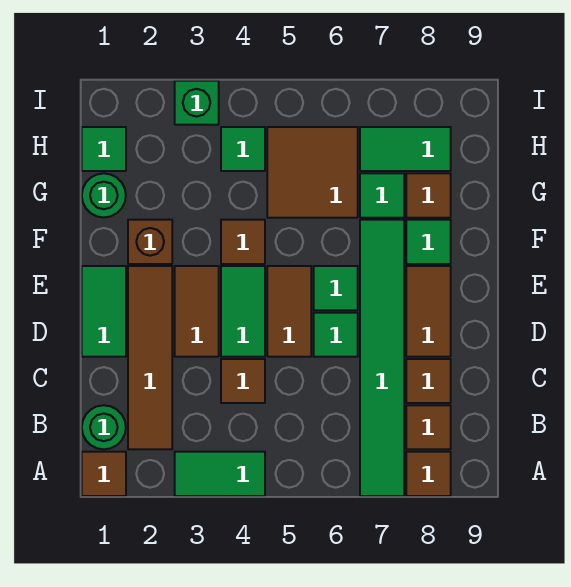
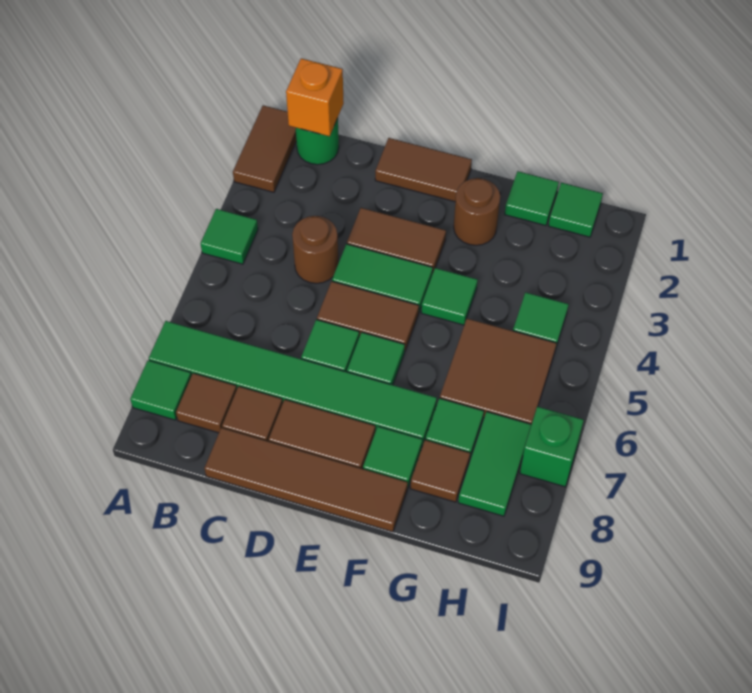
brown 1x1 tile [82,452,126,496] -> brown 1x2 tile [233,105,296,192]
green 1x2 tile [175,452,265,496] -> green 1x1 tile [201,209,258,264]
brown 1x1 tile [406,452,451,496] -> green 1x1 tile [130,360,191,420]
none -> orange 1x1 brick [286,58,344,136]
brown 1x4 tile [128,266,172,449] -> brown 1x4 tile moved to [204,428,408,532]
brown 1x1 tile [221,359,265,403] -> brown 1x1 round brick [292,216,339,284]
green 1x2 tile [82,266,126,357] -> brown 1x2 tile [375,138,472,202]
brown 1x1 brick [128,220,172,264] -> brown 1x1 round brick [454,178,500,245]
brown 1x1 tile [221,220,265,264] -> green 1x1 tile [421,268,478,325]
green 1x1 round brick [82,173,126,217] -> green 1x1 tile [505,171,559,226]
green 1x1 brick [175,81,219,125] -> green 1x1 brick moved to [520,407,584,487]

